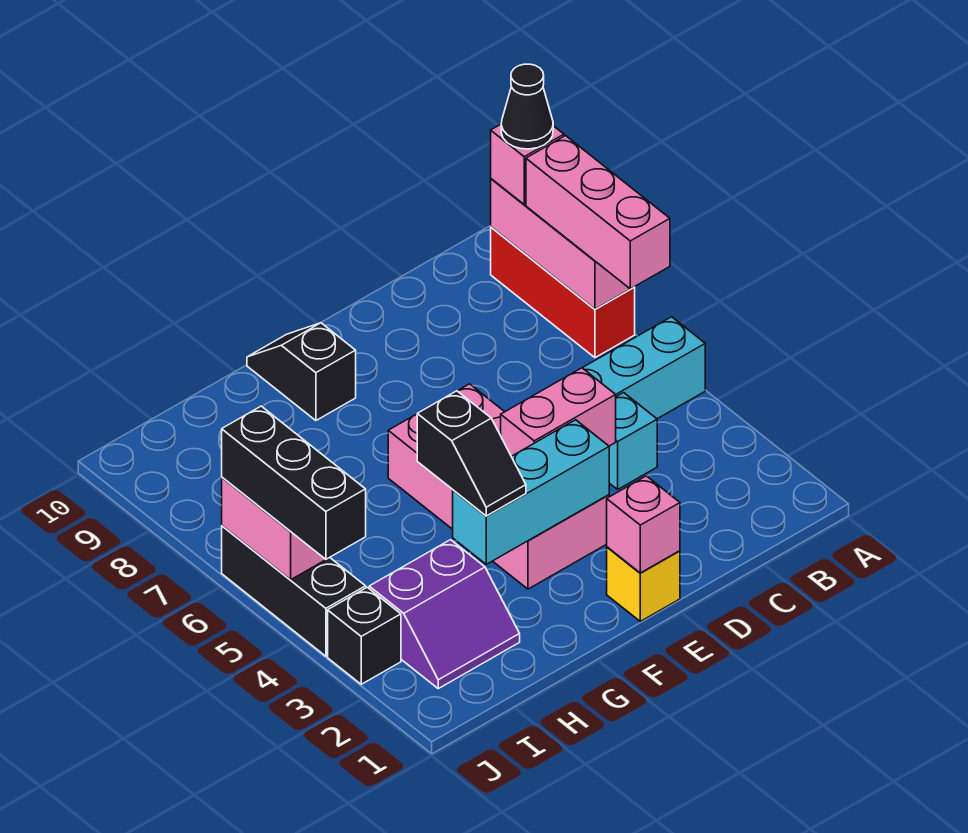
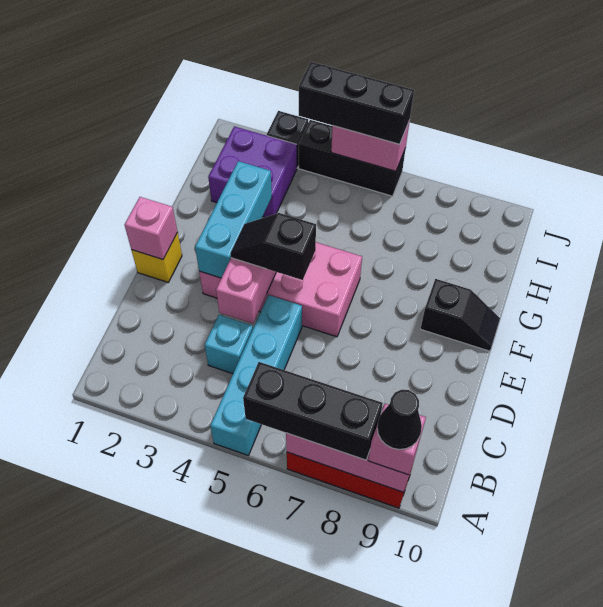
pink 1x3 brick [526,136,670,289] -> black 1x3 brick [243,362,383,460]
black 1x2 slope [417,391,526,516] -> black 1x2 slope moved to [230,213,316,280]
purple 2x2 slope [369,540,520,689] -> purple 2x2 brick [208,126,297,217]

